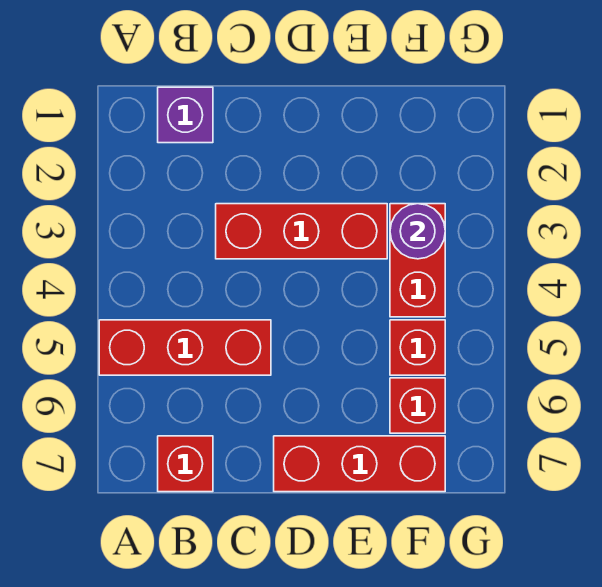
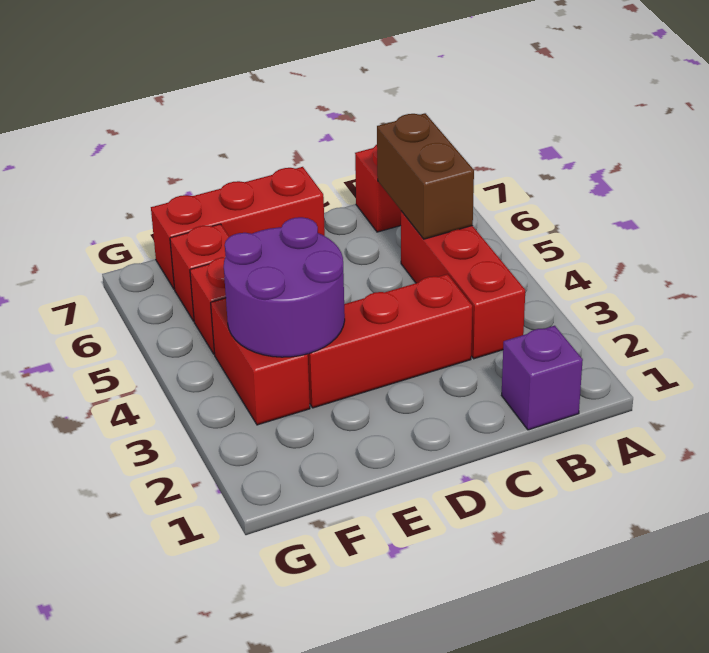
red 1x3 brick [99,320,271,375] -> red 1x3 brick turned to [401,211,525,359]
none -> brown 1x2 brick [377,113,474,239]
purple 1x1 round brick [390,204,445,259] -> purple 2x2 round brick [224,217,345,357]

